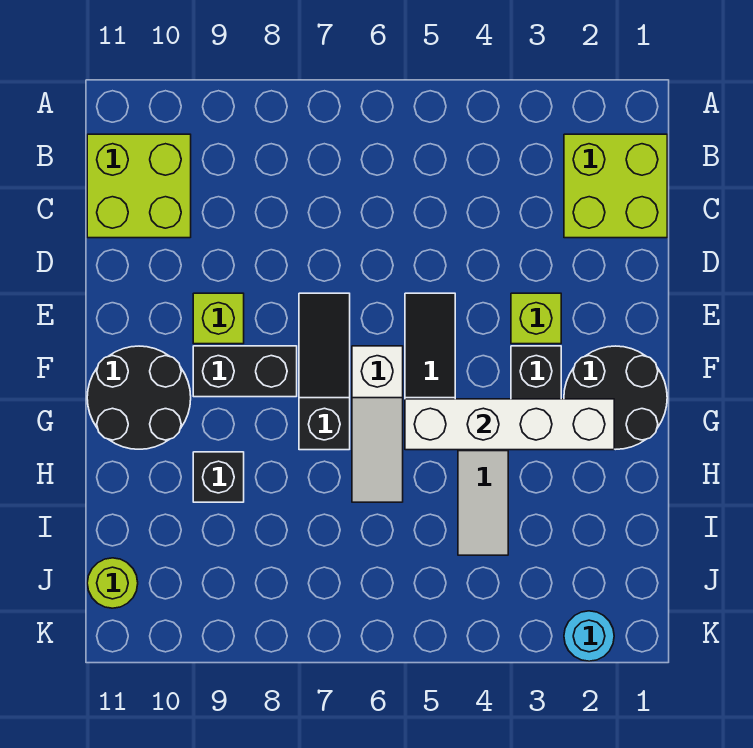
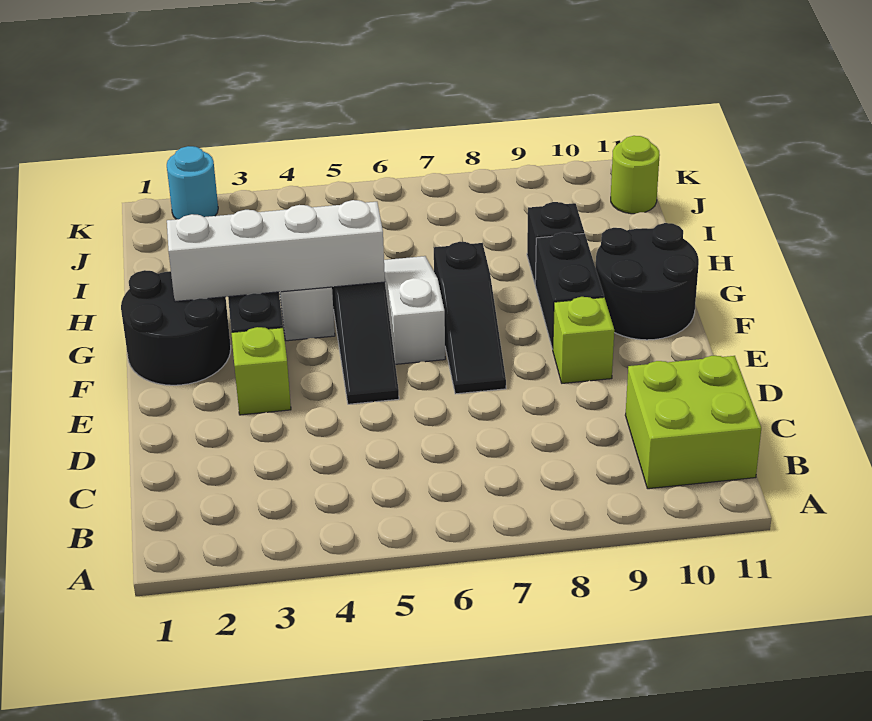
lime 2x2 brick [564,134,667,238] -> none
black 1x2 brick [193,346,297,397] -> black 1x2 brick turned to [535,232,604,349]

